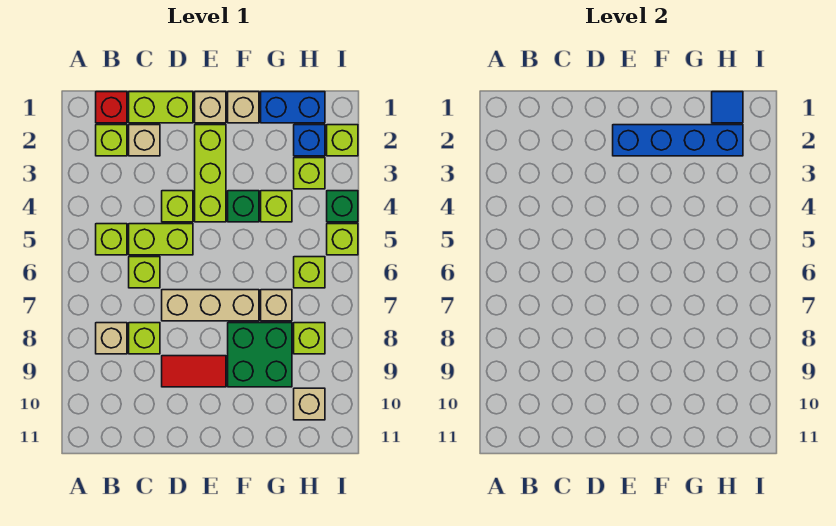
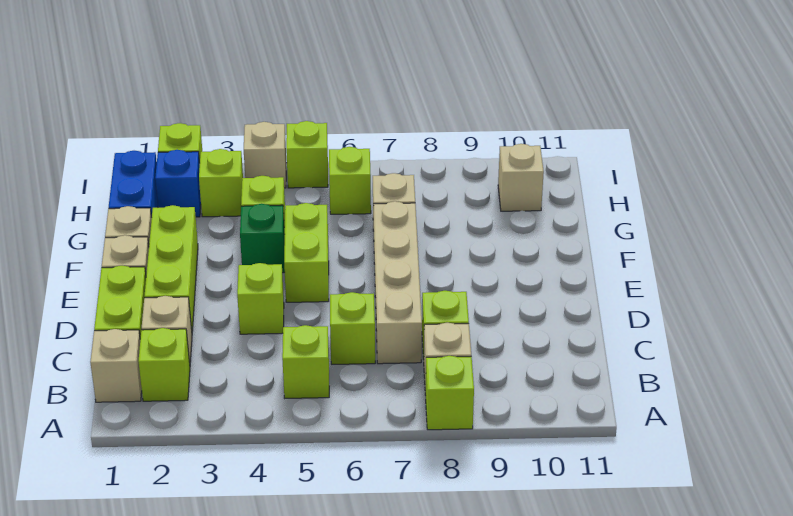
red 1x1 brick [96,92,127,123] -> tan 1x1 brick [90,329,142,402]
lime 1x2 brick [129,224,193,255] -> lime 1x2 brick moved to [284,203,329,302]
tan 1x3 brick [162,290,259,321] -> tan 1x4 brick [373,201,422,364]
red 1x2 tile [162,356,226,387] -> none
lime 1x3 brick [195,125,226,222] -> lime 1x3 brick turned to [144,205,198,331]
blue 1x4 brick [613,125,743,156] -> none
green 2x2 brick [228,323,292,387] -> none
blue 1x1 tile [712,92,743,123] -> none
lime 1x1 brick [294,323,325,354] -> lime 1x1 brick moved to [425,356,474,430]
green 1x1 brick [327,191,358,222] -> tan 1x1 brick [244,122,286,188]

